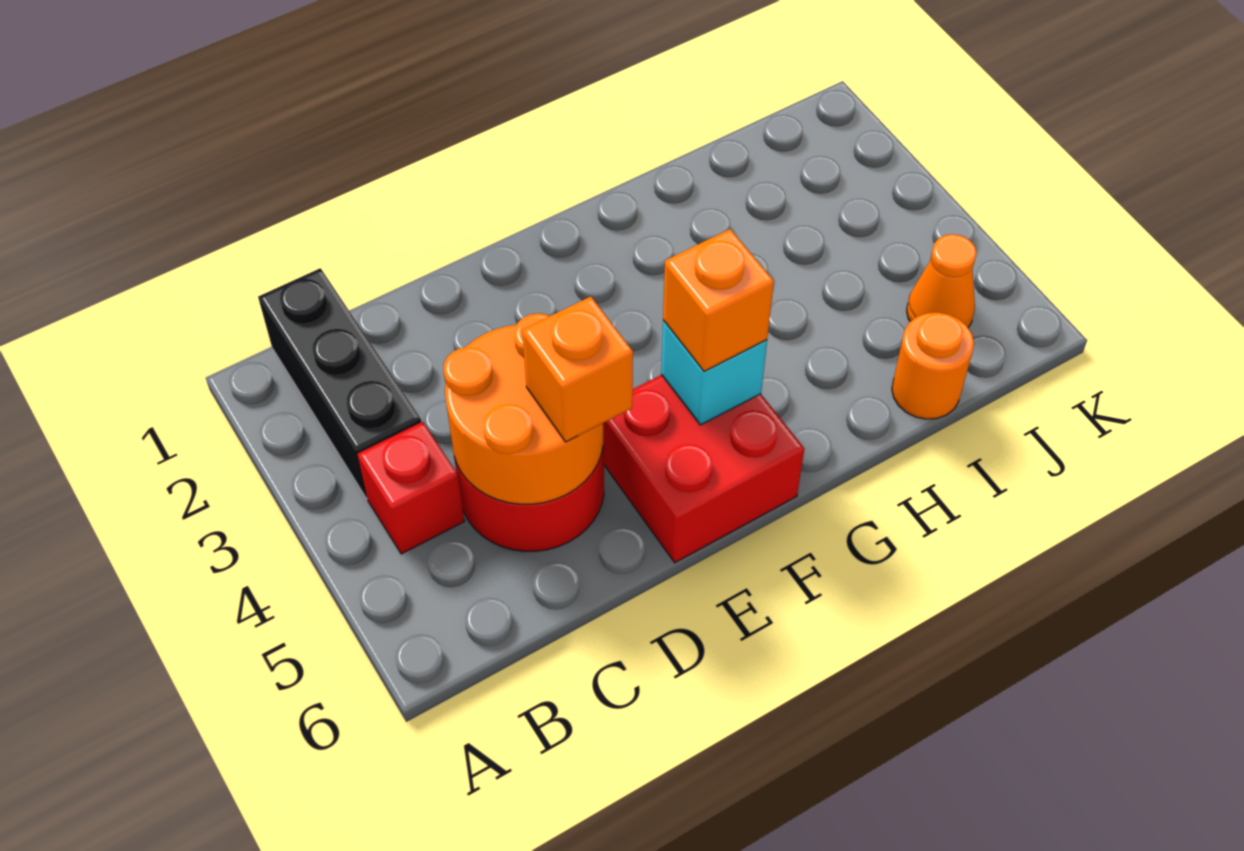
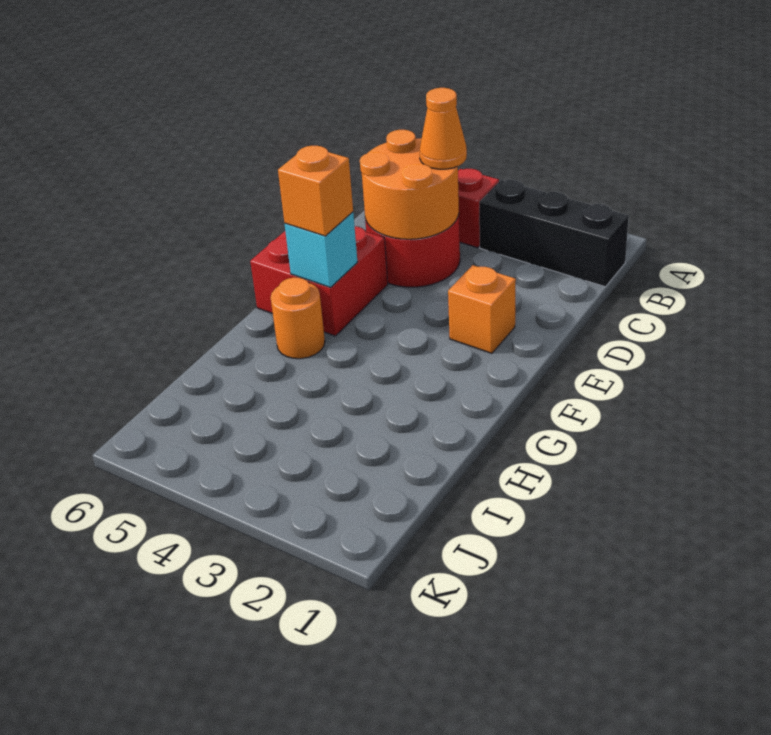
orange 1x1 brick [522,297,633,442] -> orange 1x1 brick moved to [448,265,516,353]
orange 1x1 round brick [892,312,974,419] -> orange 1x1 round brick moved to [271,278,325,359]
orange 1x1 cone [907,234,977,327] -> orange 1x1 cone moved to [419,88,467,169]

